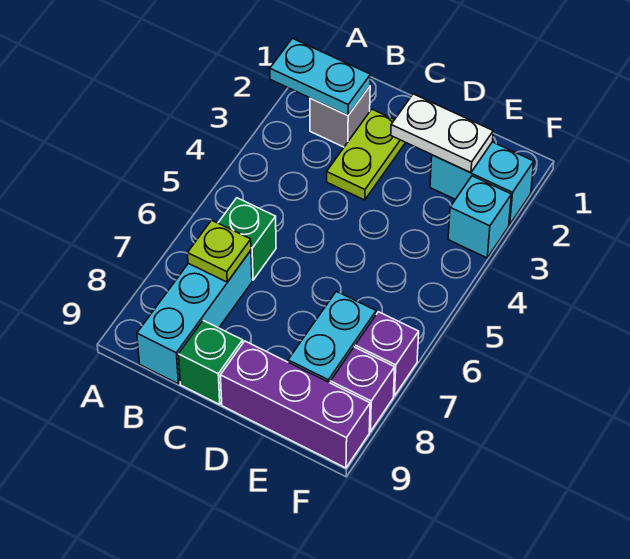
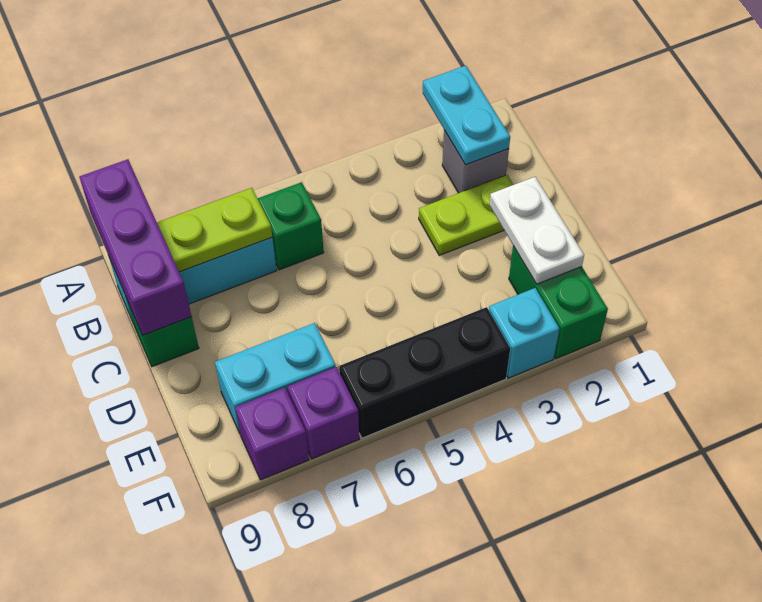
lime 1x1 plate [188,220,251,282] -> lime 1x2 plate [157,188,272,272]
purple 1x3 brick [220,341,370,468] -> purple 1x3 brick moved to [79,159,192,335]
cyan 1x2 brick [430,142,534,225] -> green 1x2 brick [509,246,608,358]
none -> black 1x3 brick [339,307,510,438]

